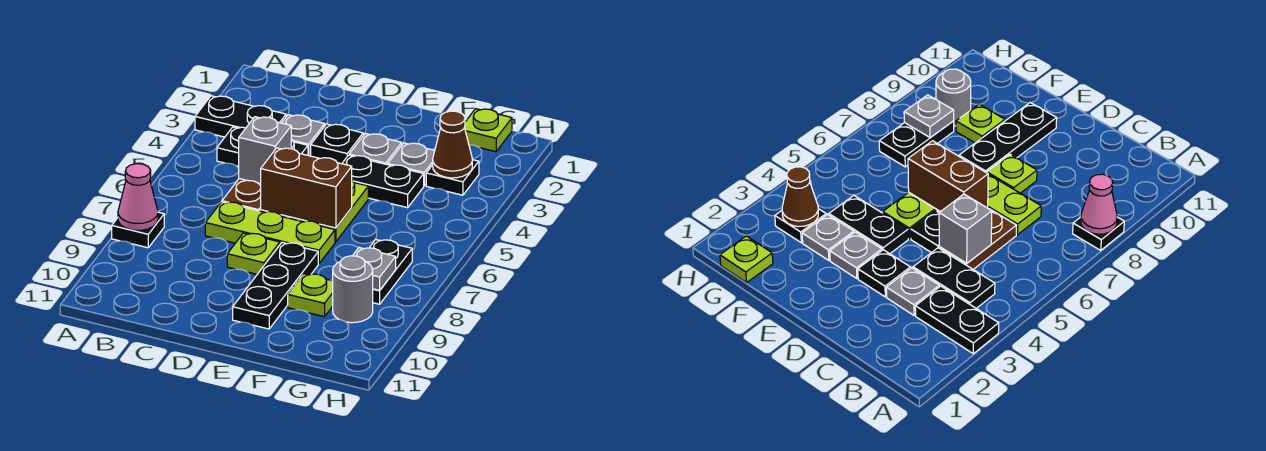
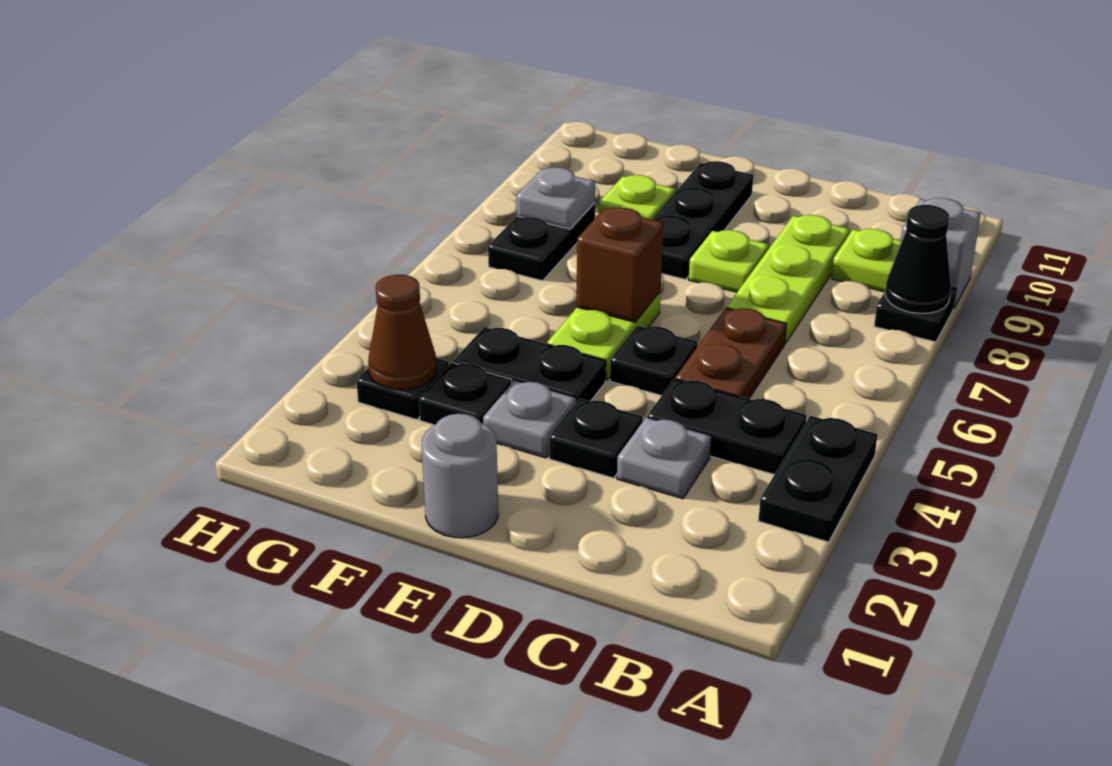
black 1x2 plate [195,96,286,137] -> black 1x2 plate turned to [758,416,878,542]
pink 1x1 cone [118,164,158,230] -> black 1x1 cone [885,205,951,314]
grey 1x1 brick [239,117,291,184] -> grey 1x1 brick moved to [900,198,981,308]
lime 1x3 plate [205,202,335,264] -> lime 1x3 plate turned to [727,215,850,343]
brown 1x2 brick [261,148,352,228] -> brown 1x1 brick [577,207,663,322]
grey 1x1 plate [388,143,435,186] -> black 1x1 plate [419,363,512,425]
lime 1x1 plate [464,109,512,152] -> lime 1x1 plate moved to [832,229,901,292]
grey 1x1 round brick [332,256,373,323] -> grey 1x1 round brick moved to [422,414,498,538]

